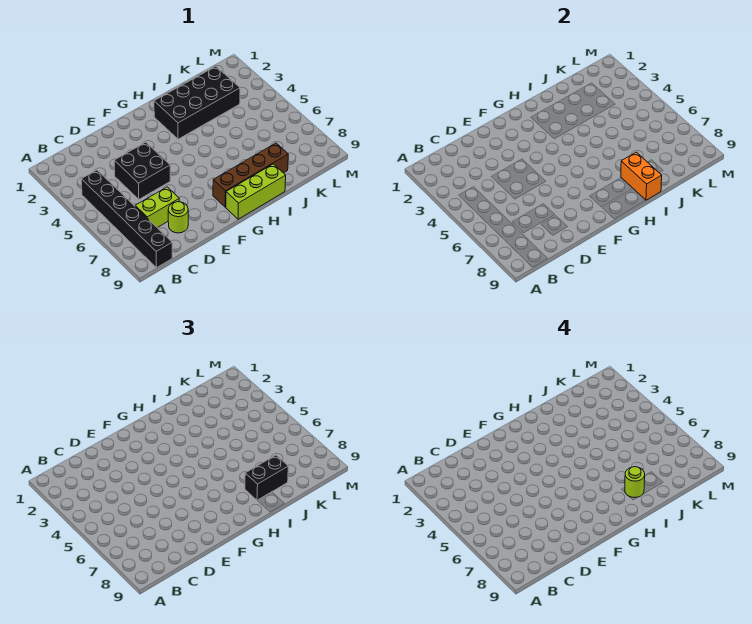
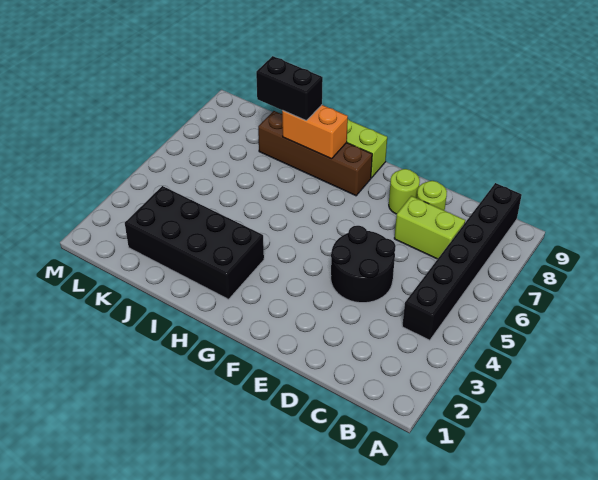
black 2x2 brick [114,142,170,199] -> black 2x2 round brick [331,226,396,303]
orange 1x2 brick [621,152,662,200] -> orange 1x2 brick turned to [282,105,348,159]
lime 1x1 round brick [625,467,645,497] -> lime 1x1 round brick moved to [389,169,420,214]

